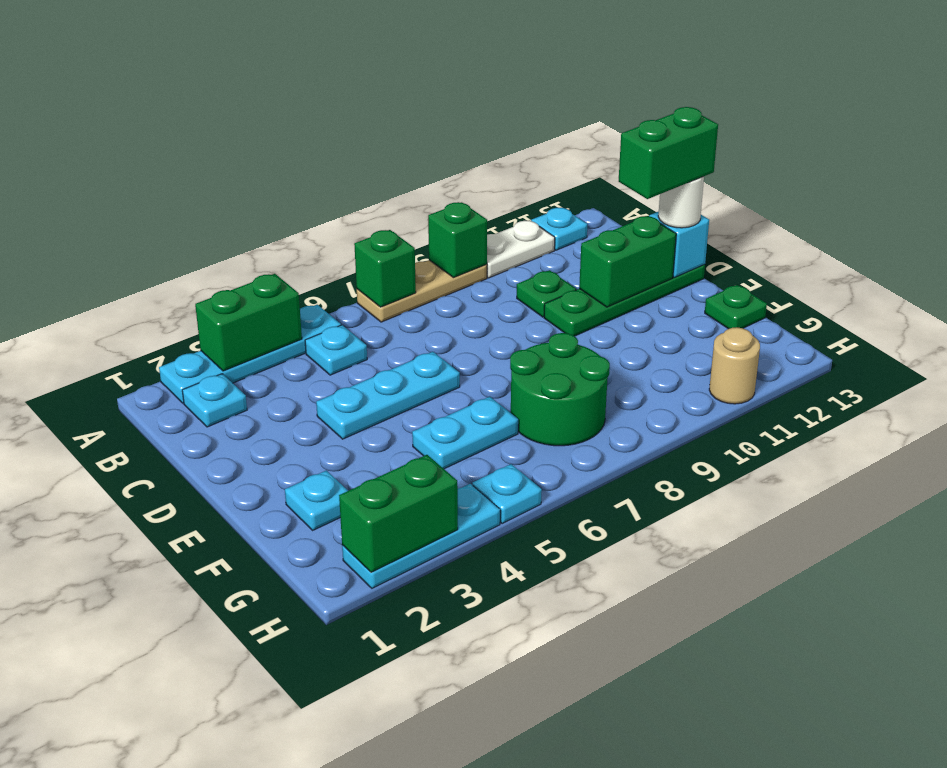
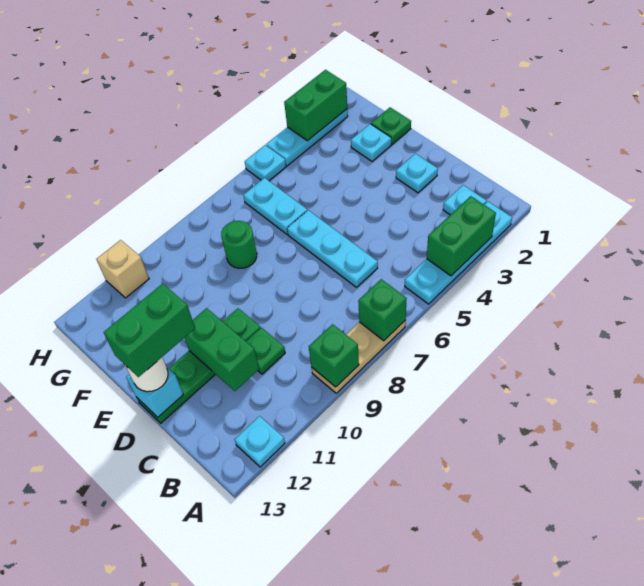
white 1x2 plate [487,220,555,278] -> none
cyan 1x1 plate [305,325,367,375] -> cyan 1x1 plate moved to [396,154,438,193]
cyan 1x3 plate [316,352,460,439] -> cyan 1x3 plate turned to [287,210,378,287]
green 1x2 brick [579,216,676,307] -> green 1x2 brick turned to [185,308,259,391]
cyan 1x2 plate [412,397,518,469] -> cyan 1x2 plate turned to [243,178,307,234]
green 2x2 round brick [510,333,610,446] -> green 1x1 round brick [221,221,257,268]
green 1x1 plate [705,285,767,329] -> green 1x1 plate moved to [371,107,411,144]
tan 1x1 round brick [709,327,760,404] -> tan 1x1 brick [97,240,149,298]

